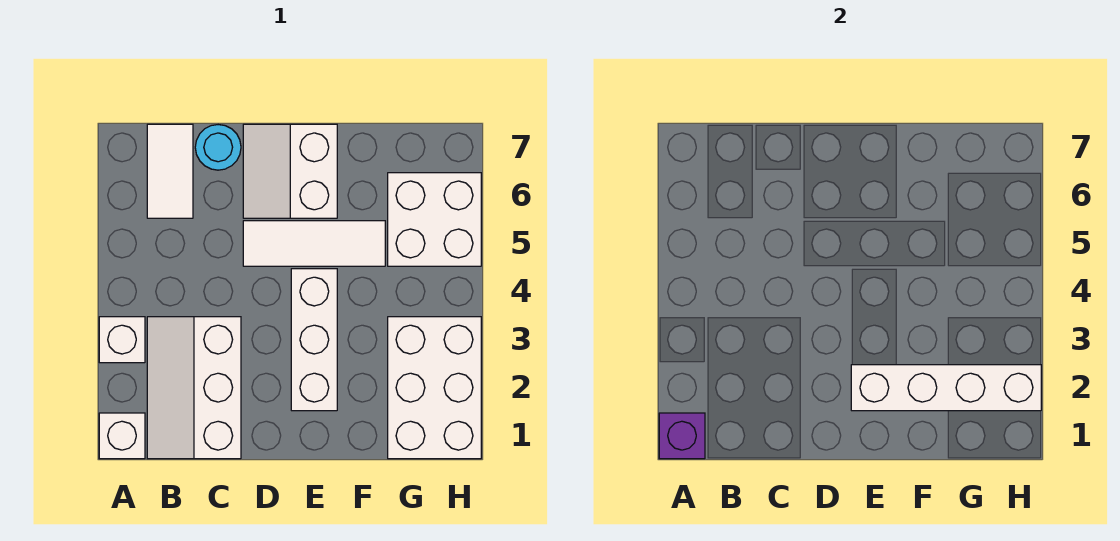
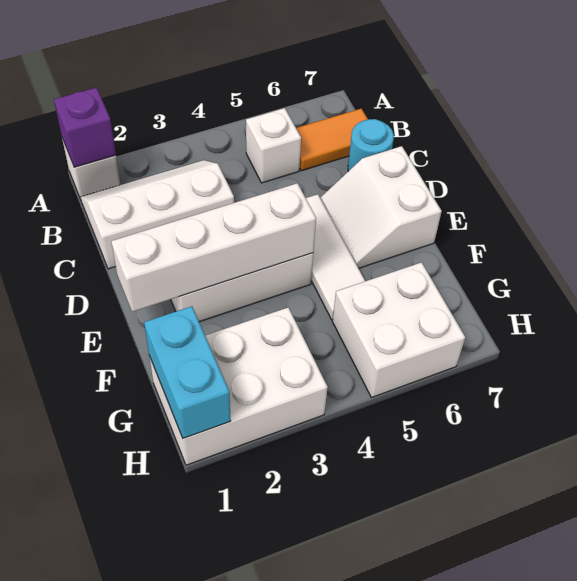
white 1x1 brick [99,317,145,363] -> white 1x1 brick moved to [246,108,301,183]
white 1x2 tile [147,124,193,218] -> orange 1x2 tile [296,109,368,171]
white 2x2 slope [243,124,337,218] -> white 2x2 slope turned to [320,146,442,268]
white 1x4 brick [851,365,1041,411] -> white 1x4 brick turned to [111,183,316,312]
none -> cyan 1x2 brick [144,306,231,438]

